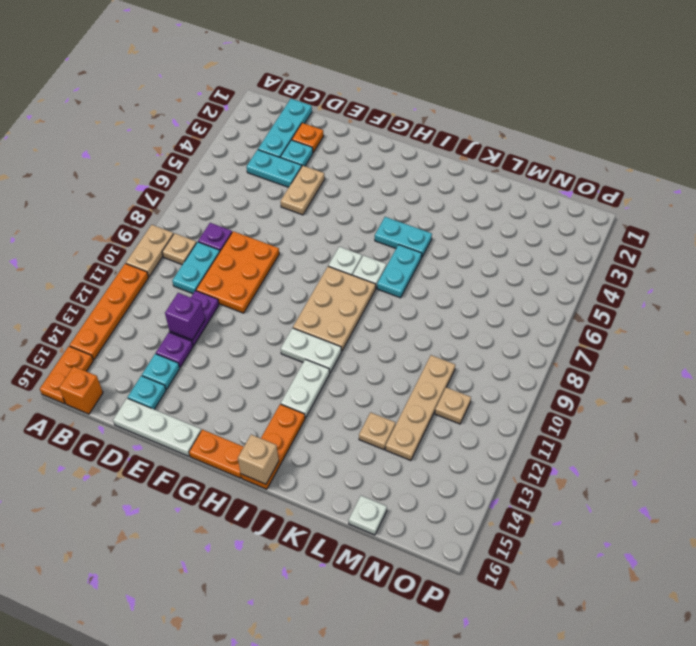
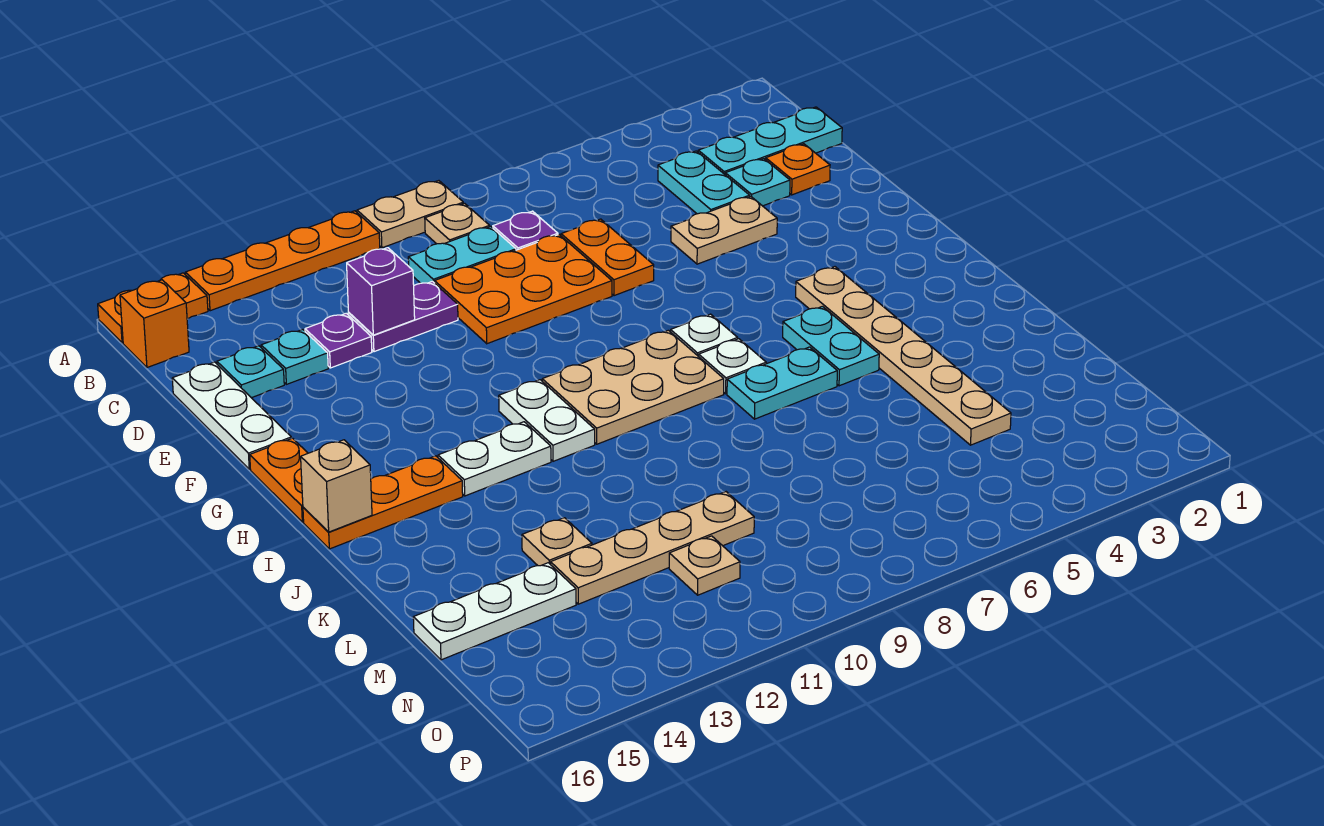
none -> orange 1x2 plate [561,219,654,296]
none -> tan 1x6 plate [796,267,1011,445]
white 1x1 plate [349,496,387,535] -> white 1x3 plate [413,563,576,660]

